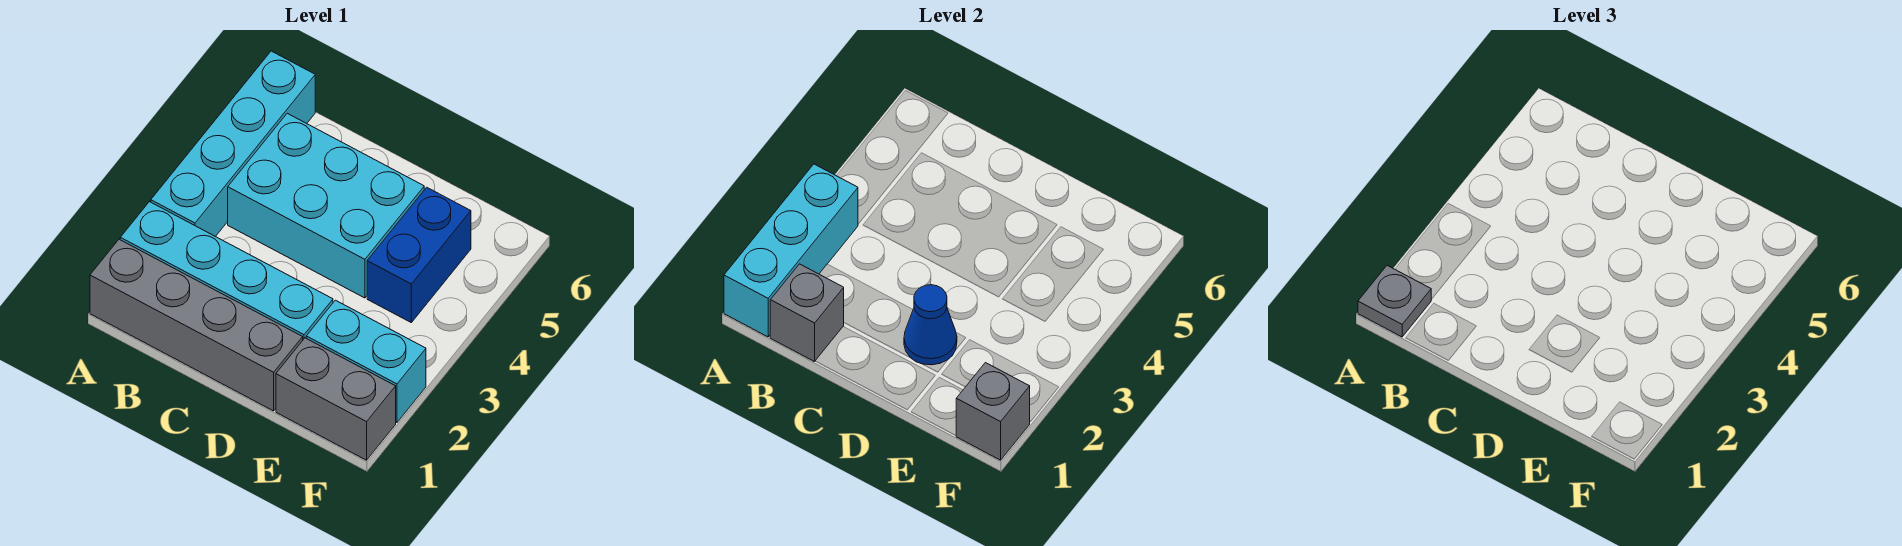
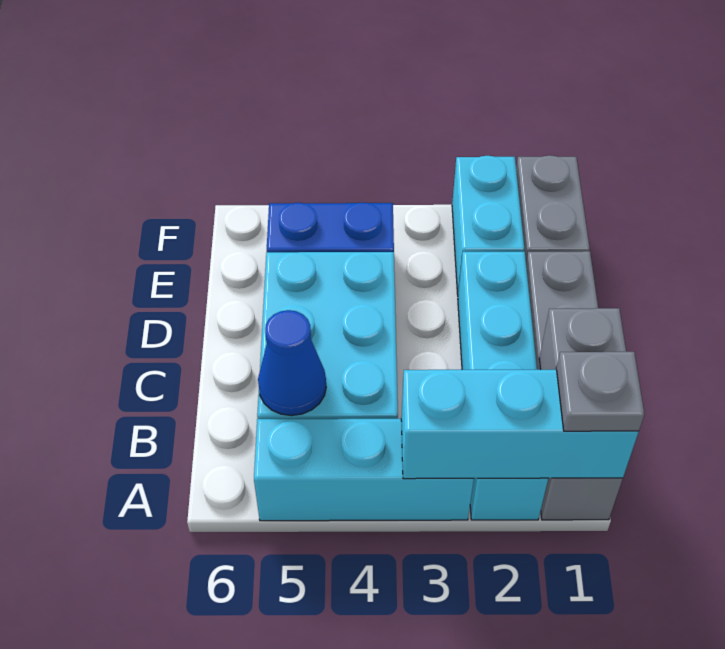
cyan 1x4 brick [151,51,315,237] -> cyan 1x3 brick [254,419,474,521]
blue 1x1 cone [904,285,957,365] -> blue 1x1 cone moved to [258,310,326,416]
grey 1x1 brick [956,363,1030,460] -> none

